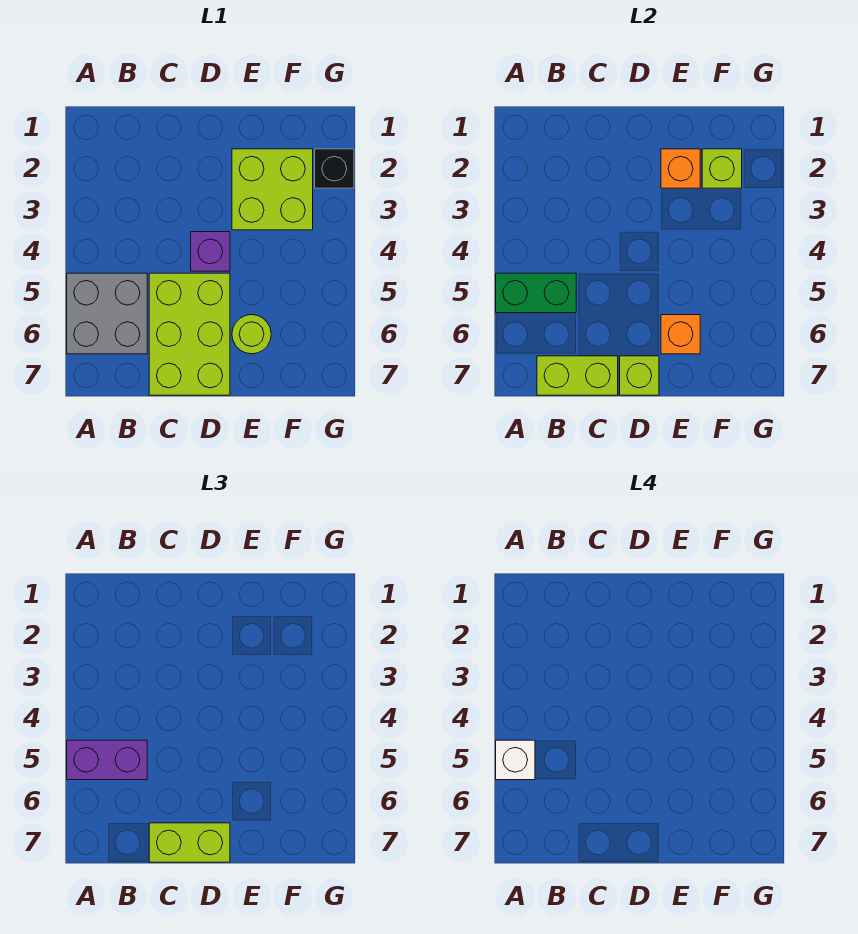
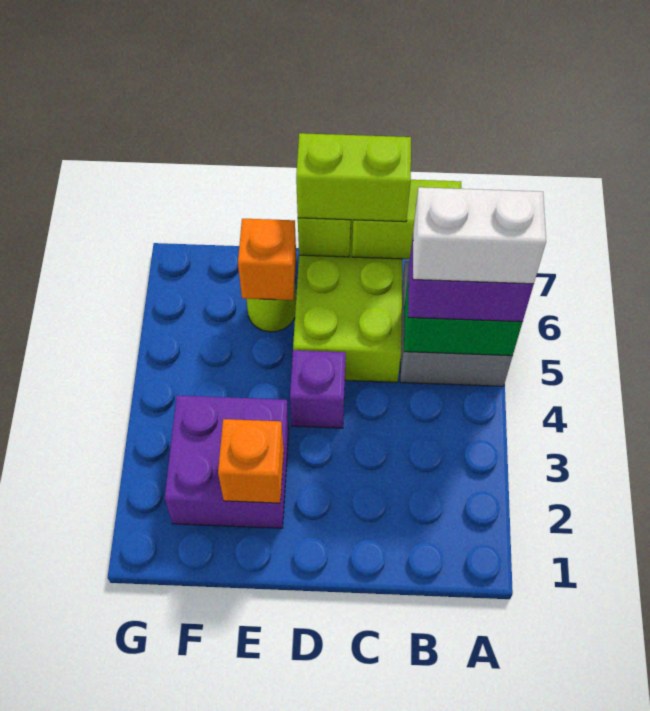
white 1x1 brick [496,740,535,780] -> white 1x2 brick [413,187,546,284]
lime 2x2 brick [232,149,313,230] -> purple 2x2 brick [165,395,289,528]
lime 1x1 brick [702,149,742,188] -> none
black 1x1 brick [315,149,354,188] -> none

